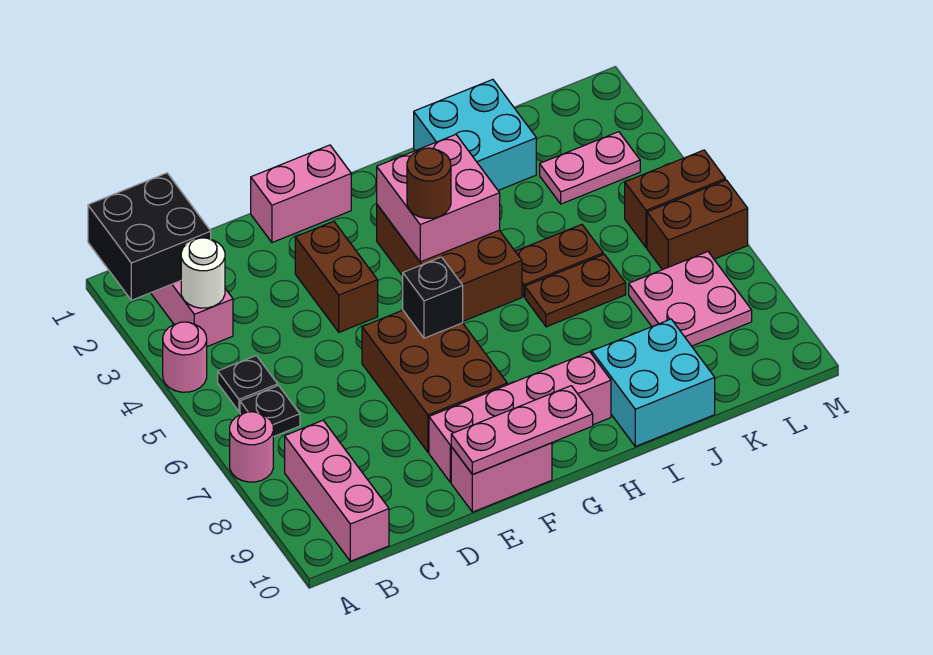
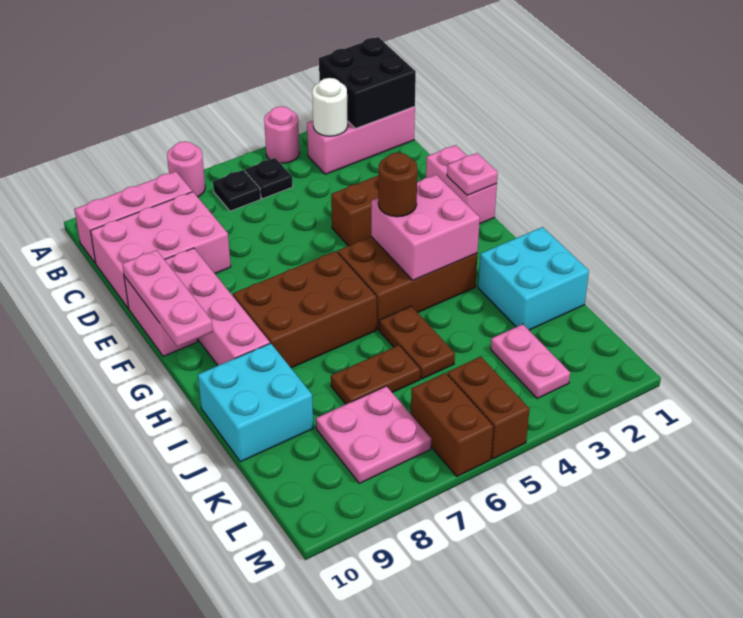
none -> pink 2x3 brick [91,192,231,309]
brown 2x3 brick [362,310,507,452] -> brown 2x3 brick moved to [233,251,377,368]
none -> pink 1x1 plate [447,153,498,195]
black 1x1 brick [403,257,463,338] -> none
brown 1x2 plate [525,254,626,327] -> brown 1x2 plate turned to [331,345,420,404]

